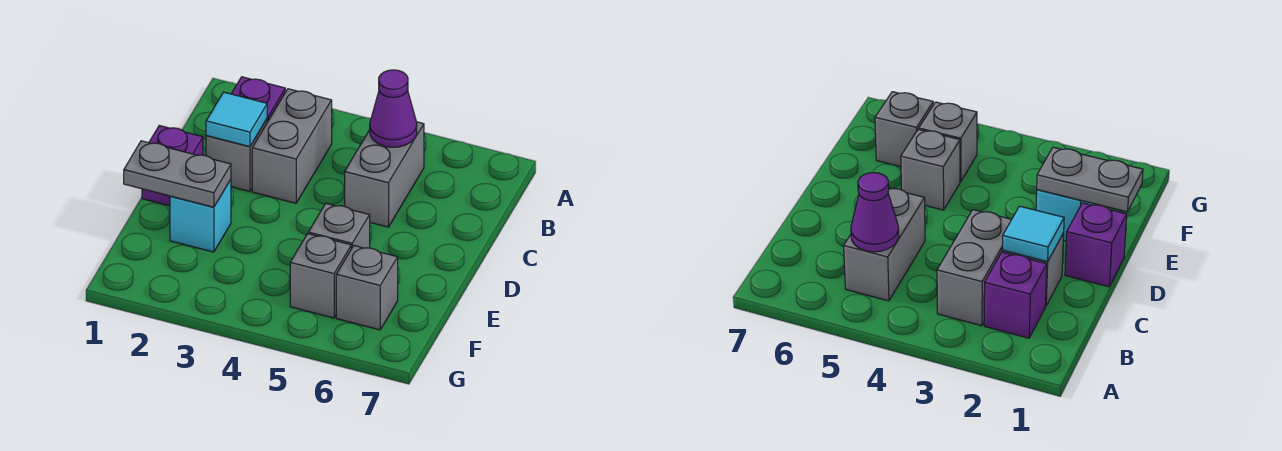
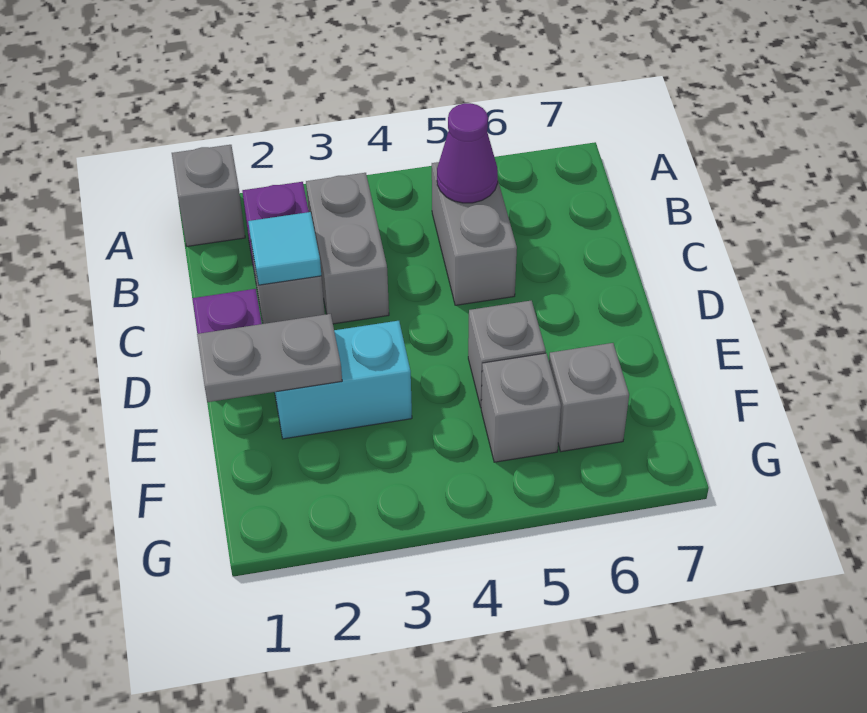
none -> grey 1x1 brick [172,145,245,246]
cyan 1x1 brick [170,180,231,252] -> cyan 1x2 brick [275,321,412,439]

